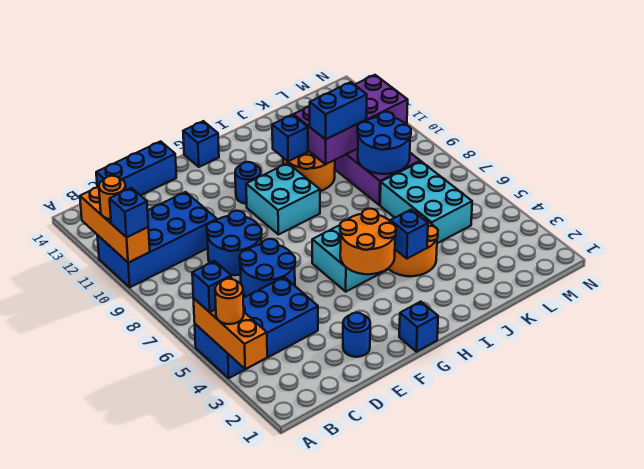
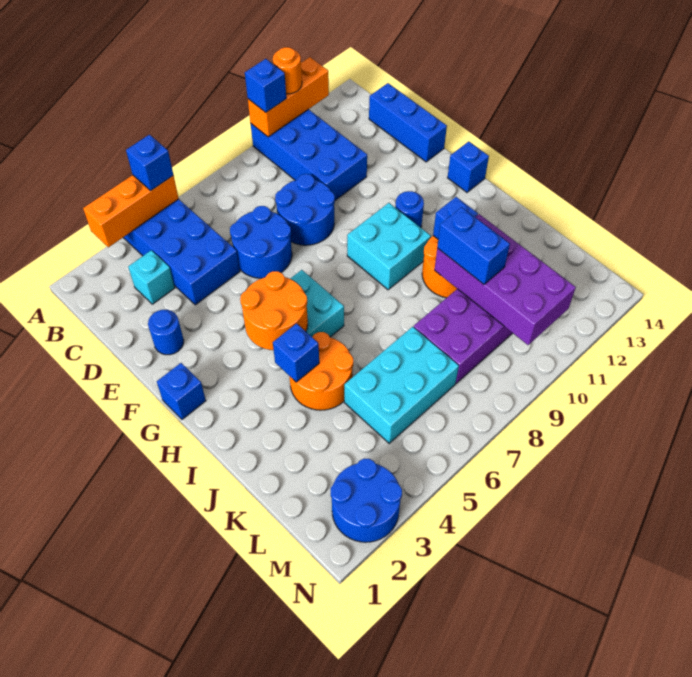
orange 1x1 round brick [215,279,244,324] -> none
none -> cyan 1x1 brick [128,250,175,304]
blue 2x2 round brick [357,112,411,174] -> blue 2x2 round brick moved to [331,459,402,542]

